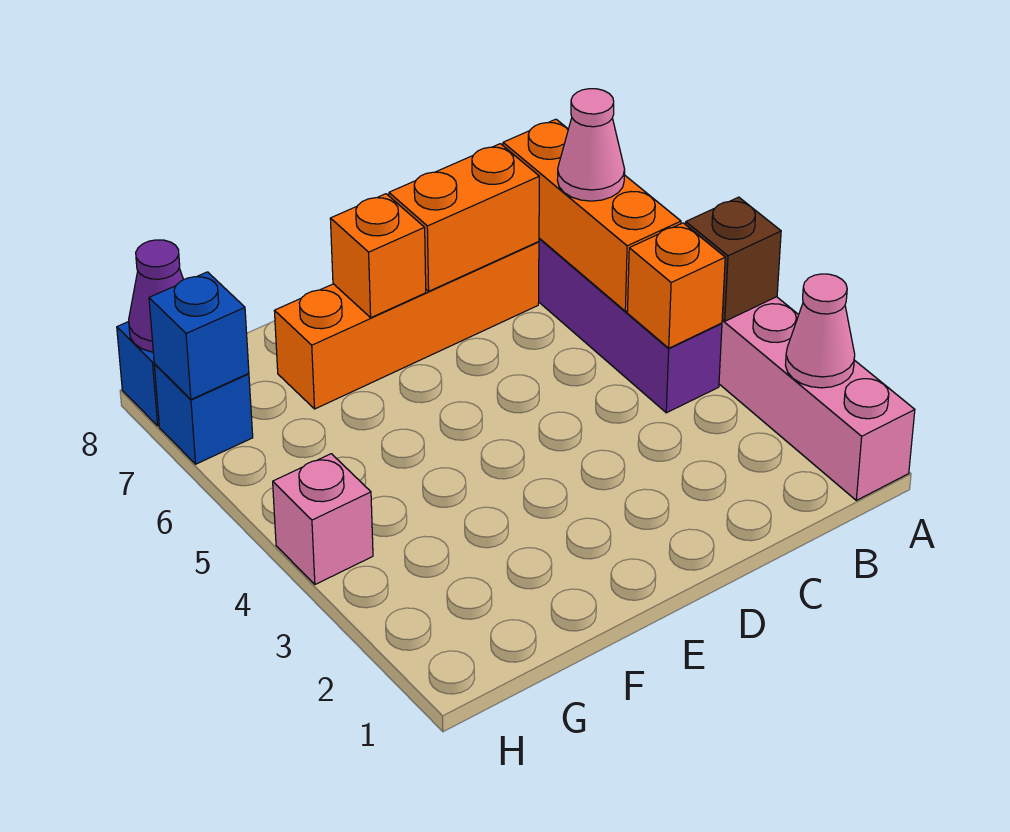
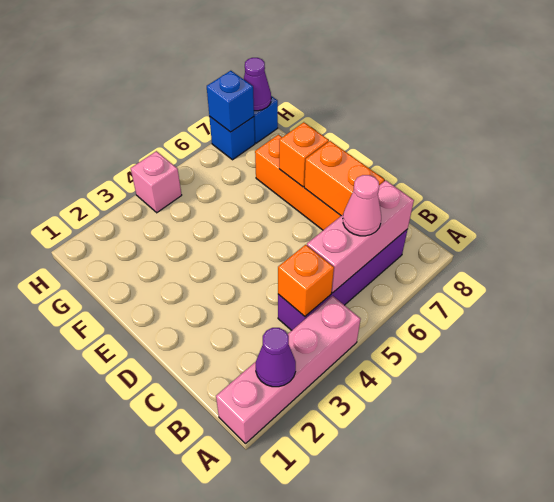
pink 1x1 cone [785,274,855,388] -> purple 1x1 cone [256,328,296,387]
brown 1x1 brick [686,197,781,321] -> none
orange 1x3 brick [503,119,681,311] -> pink 1x3 brick [307,180,414,293]

